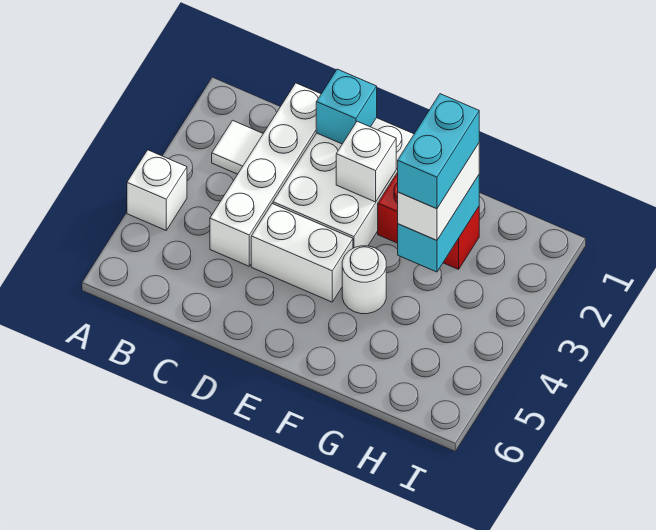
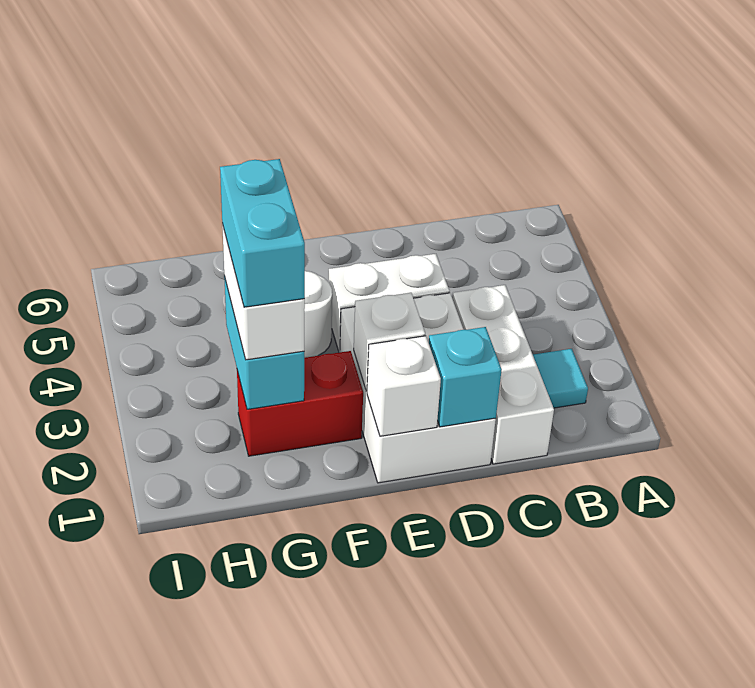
white 1x1 brick [127,150,187,230] -> white 1x1 brick moved to [367,336,441,436]
white 1x1 tile [212,120,263,174] -> cyan 1x1 tile [533,349,588,408]
white 1x4 brick [210,83,321,266] -> white 1x3 brick [452,285,554,464]

